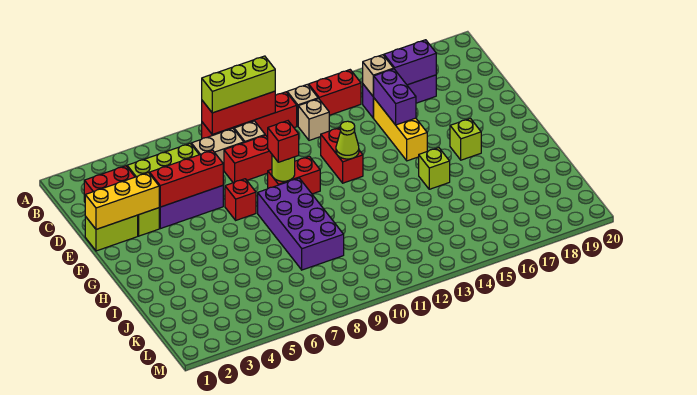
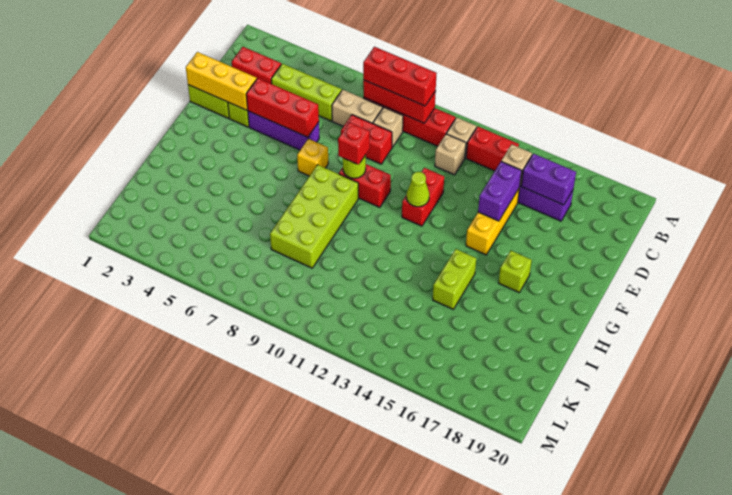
lime 1x3 brick [202,56,275,113] -> red 1x3 brick [363,47,437,106]
red 1x1 brick [225,179,256,220] -> yellow 1x1 brick [297,139,328,176]
purple 2x4 brick [258,178,344,270] -> lime 2x4 brick [270,165,358,268]
lime 1x1 brick [419,148,450,189] -> lime 1x2 brick [433,249,476,309]

